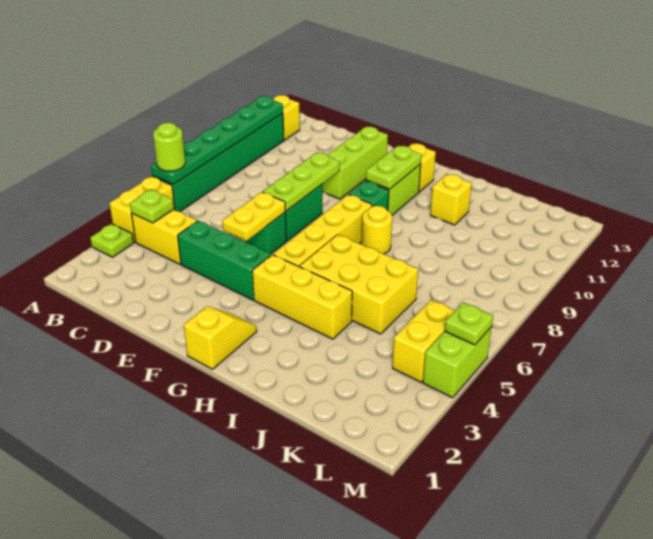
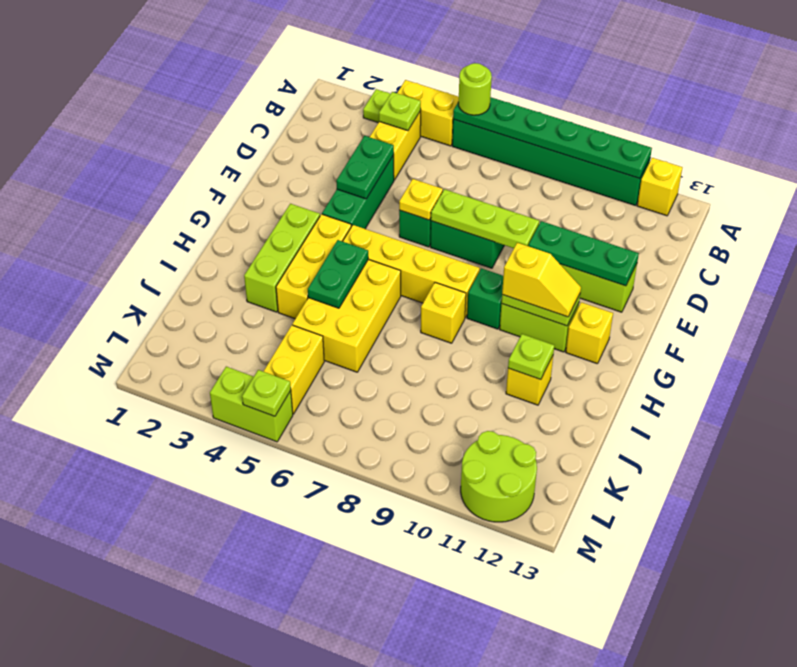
none -> green 1x2 plate [336,136,394,199]
yellow 1x2 plate [222,192,285,241] -> yellow 1x1 plate [399,179,443,220]
none -> green 1x3 plate [529,221,639,286]
yellow 1x2 slope [184,306,257,369] -> yellow 1x2 slope moved to [502,243,581,317]
none -> lime 1x3 brick [244,204,320,312]
none -> green 1x2 plate [308,240,368,308]
yellow 1x1 round brick [362,206,392,254] -> yellow 1x1 brick [421,282,466,343]
none -> lime 1x1 plate [508,334,554,380]
yellow 1x2 brick [392,300,455,382] -> yellow 1x2 brick turned to [263,325,324,414]
none -> lime 2x2 round brick [461,431,537,522]

